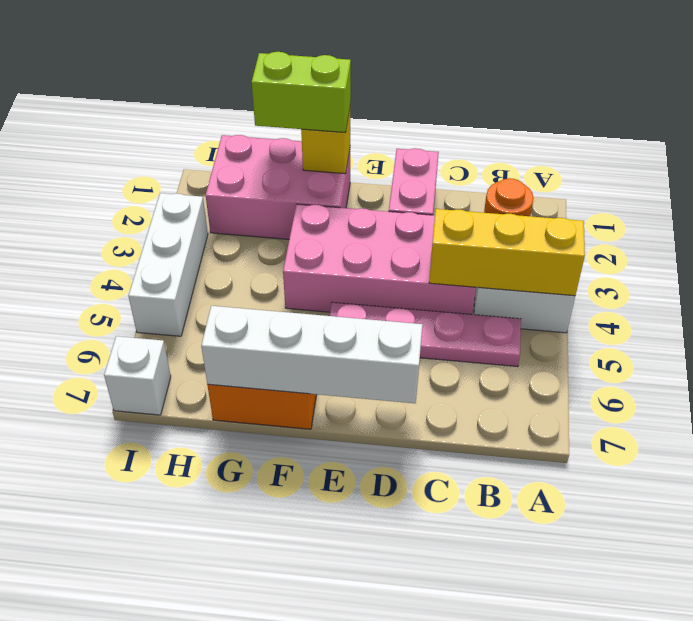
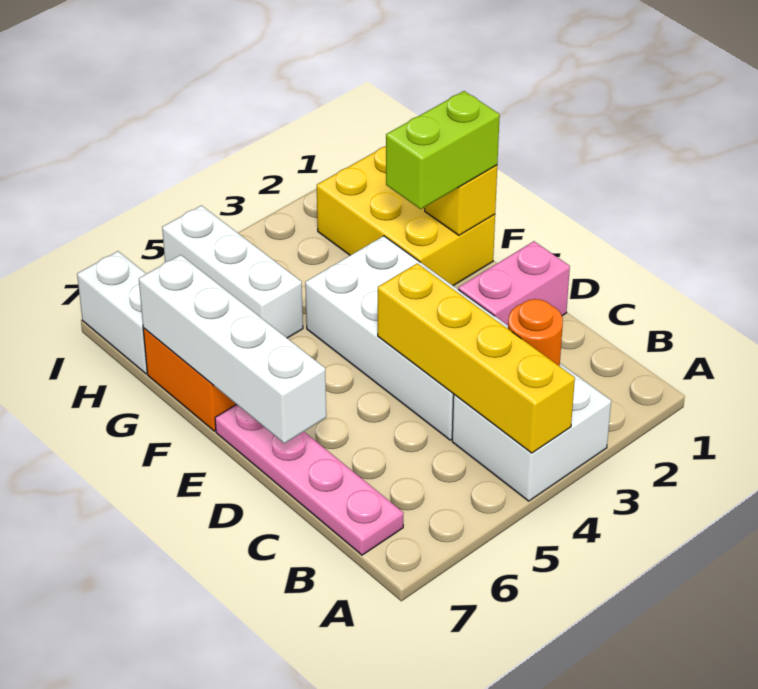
yellow 1x3 brick [429,209,585,296] -> yellow 1x4 brick [378,263,575,453]
pink 1x4 plate [329,302,521,367] -> pink 1x4 plate moved to [215,404,404,555]
pink 2x4 brick [283,204,476,314] -> white 2x4 brick [305,236,508,440]
pink 2x3 brick [206,135,350,239] -> yellow 2x3 brick [317,146,495,286]
lime 1x2 brick [252,52,351,133] -> lime 1x2 brick turned to [386,91,500,209]
white 1x3 brick [129,193,208,336] -> white 1x3 brick turned to [162,205,303,338]
white 1x1 brick [104,336,171,415] -> white 1x2 brick [77,251,147,374]

